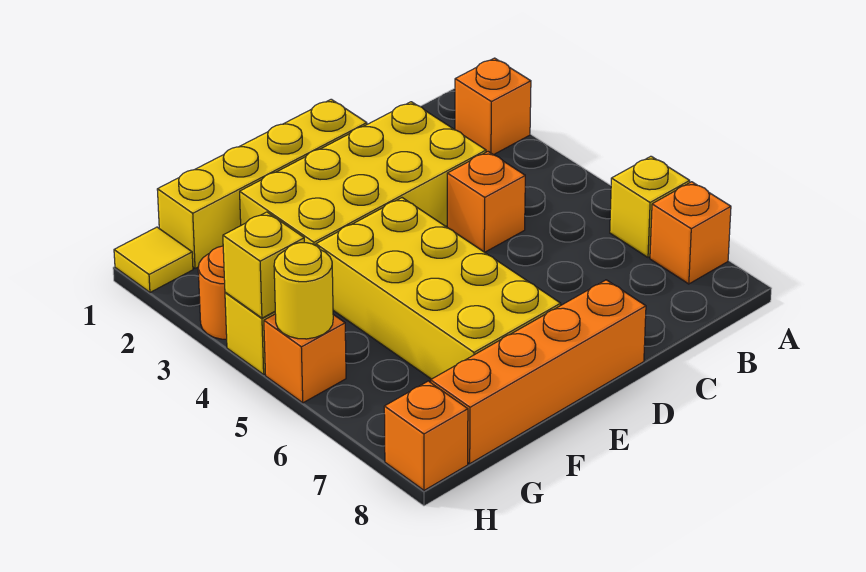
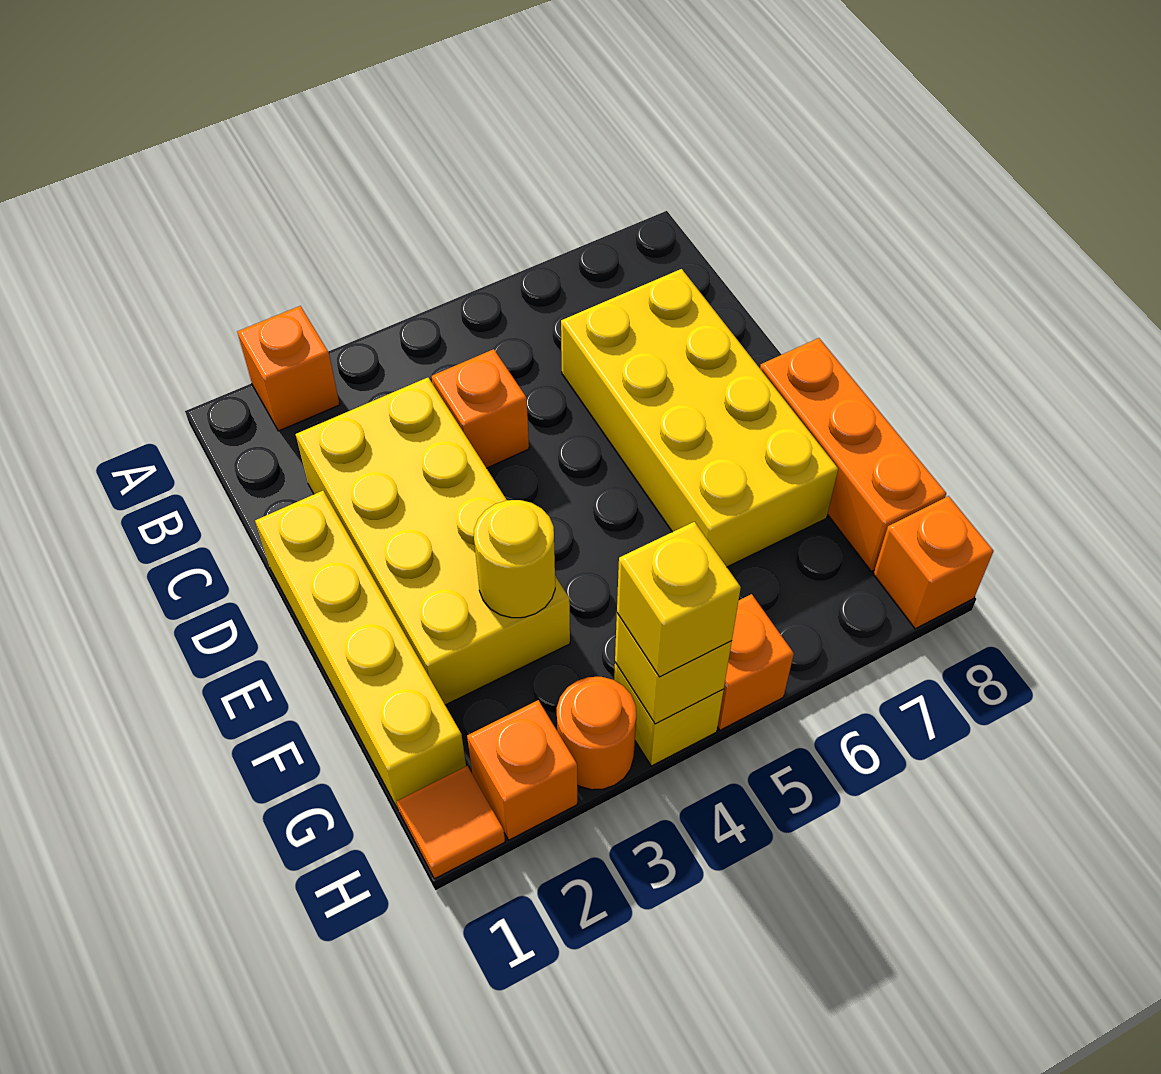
yellow 1x1 brick [610,156,690,257] -> yellow 1x1 brick moved to [617,522,741,677]
orange 1x1 brick [650,182,731,284] -> orange 1x1 brick moved to [467,700,577,840]
orange 1x4 brick [431,280,646,463] -> orange 1x3 brick [760,338,946,571]
yellow 2x4 brick [316,198,561,379] -> yellow 2x4 brick turned to [561,269,838,567]
yellow 1x1 tile [114,227,193,292] -> orange 1x1 tile [397,766,505,879]
yellow 1x1 round brick [274,243,333,339] -> yellow 1x1 round brick moved to [474,500,555,618]

